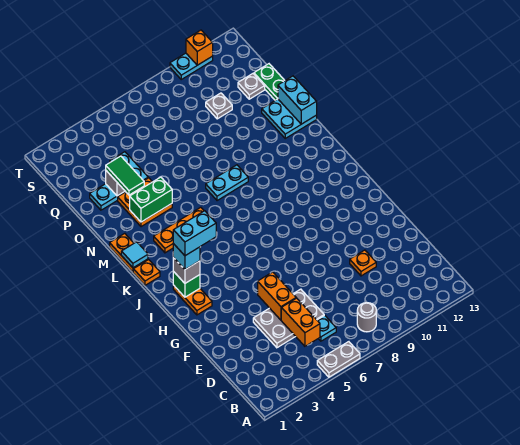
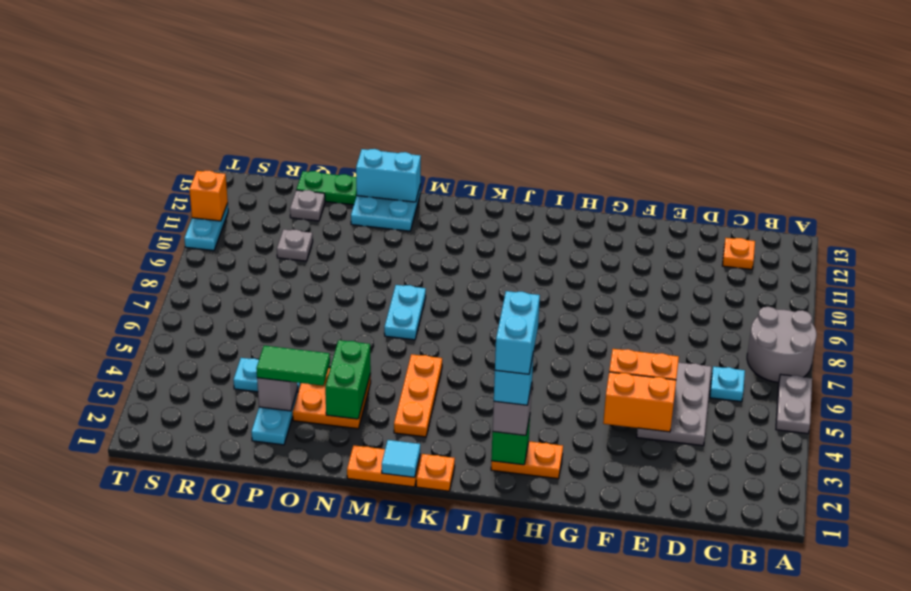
grey 1x1 round brick [357,303,376,332] -> grey 2x2 round brick [747,307,817,382]
orange 1x2 brick [281,298,320,346] -> orange 1x2 brick moved to [603,372,676,432]
orange 1x1 plate [350,250,376,276] -> orange 1x1 plate moved to [722,238,755,269]

